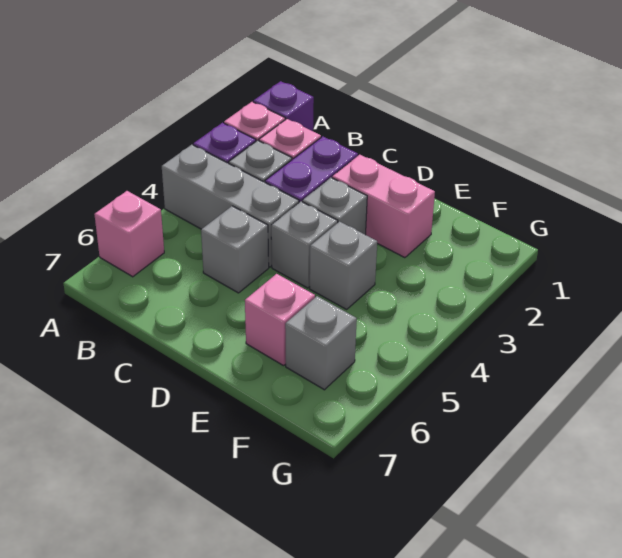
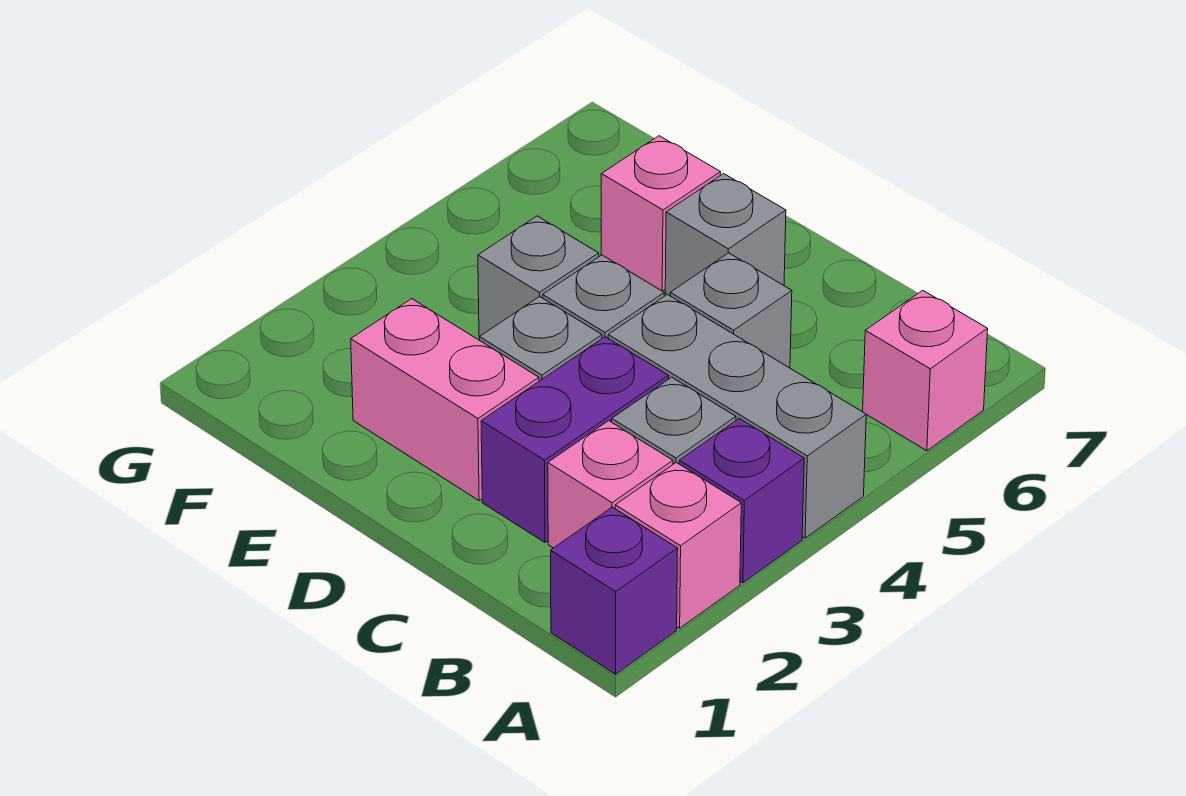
grey 1x1 brick [285,296,357,390] -> grey 1x1 brick moved to [665,174,786,296]

